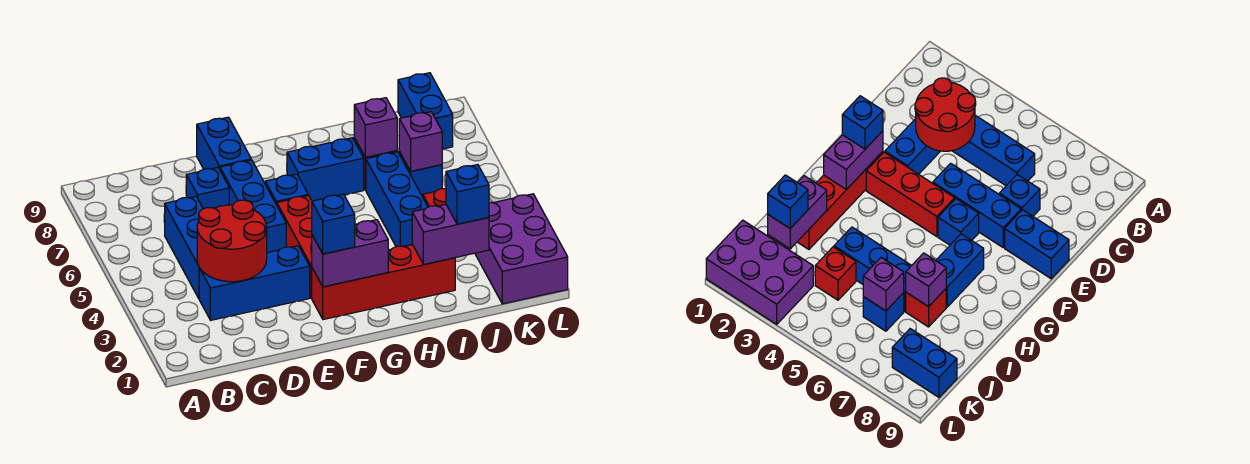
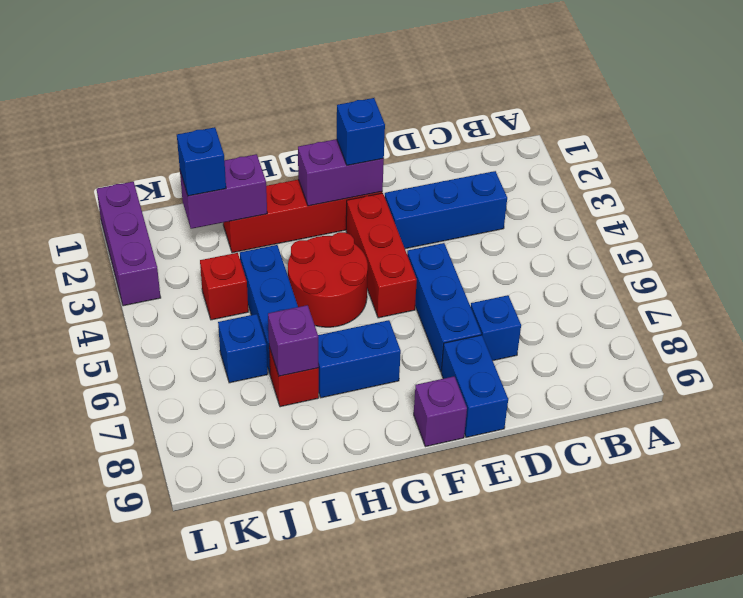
red 2x2 round brick [197,200,267,282] -> red 2x2 round brick moved to [288,232,368,327]
blue 1x3 brick [165,197,203,298] -> none
blue 1x1 brick [265,174,308,205] -> none
purple 1x1 brick [399,112,442,171] -> purple 1x1 brick moved to [414,376,467,447]
purple 2x3 brick [475,194,568,304] -> purple 1x3 brick [97,182,161,306]
blue 1x2 brick [398,73,453,149] -> none

